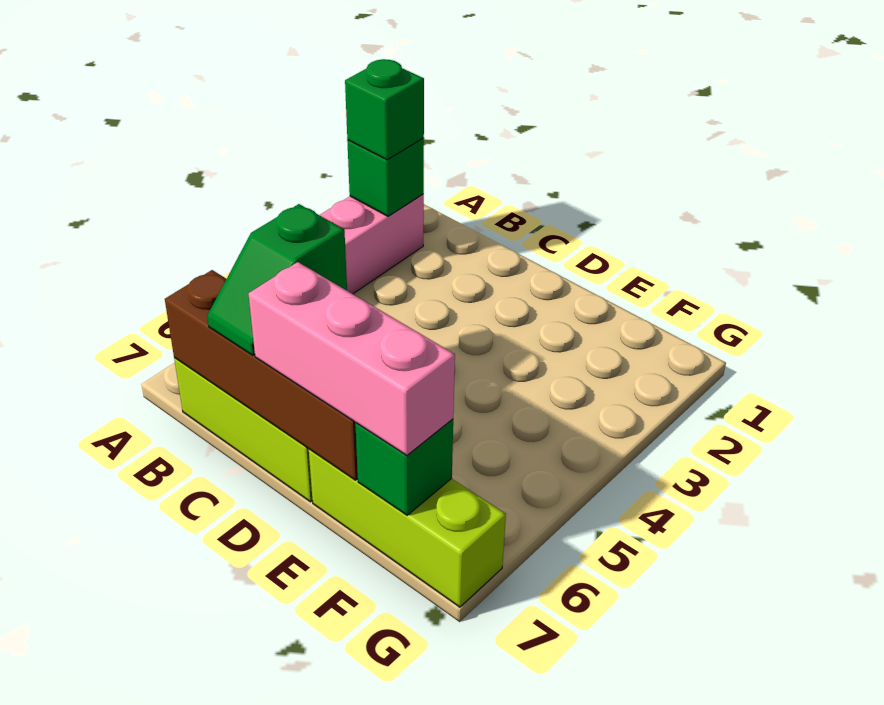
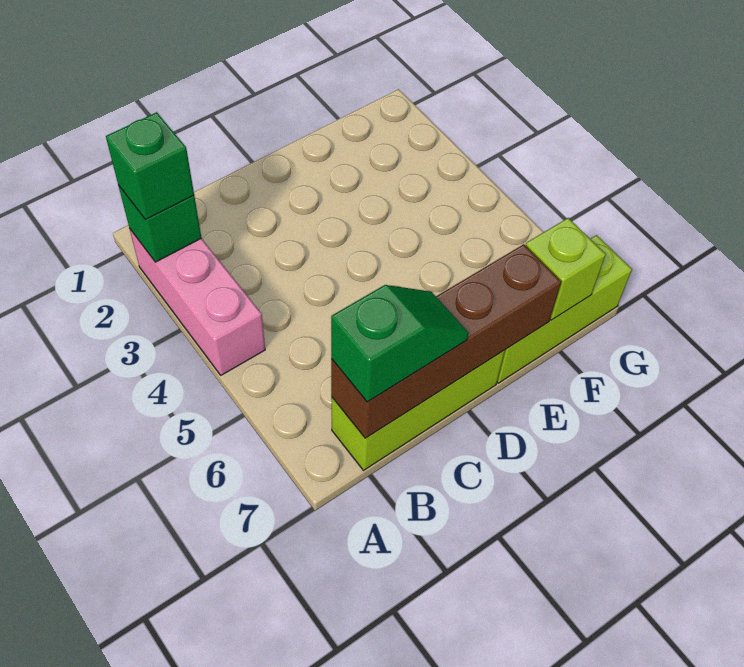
green 1x2 slope [207,204,347,355] -> green 1x2 slope turned to [331,285,469,402]
pink 1x3 brick [249,262,455,455] -> none
green 1x1 brick [355,419,453,515] -> lime 1x1 brick [525,218,606,320]

